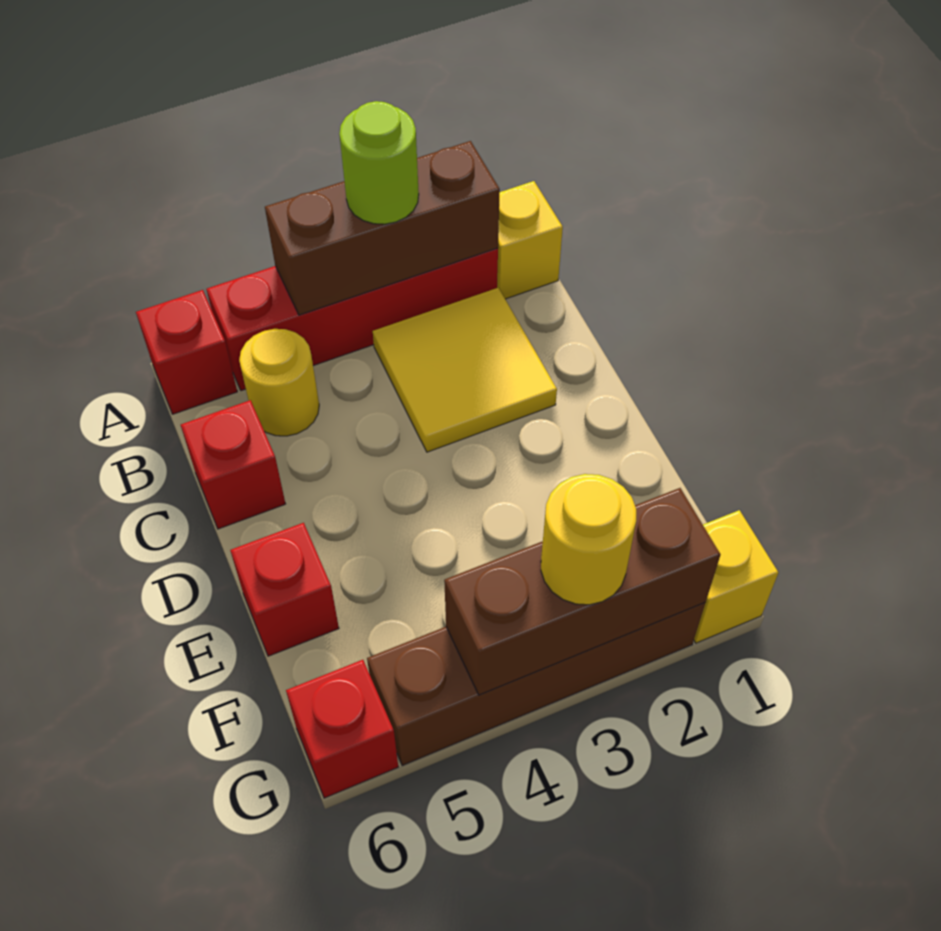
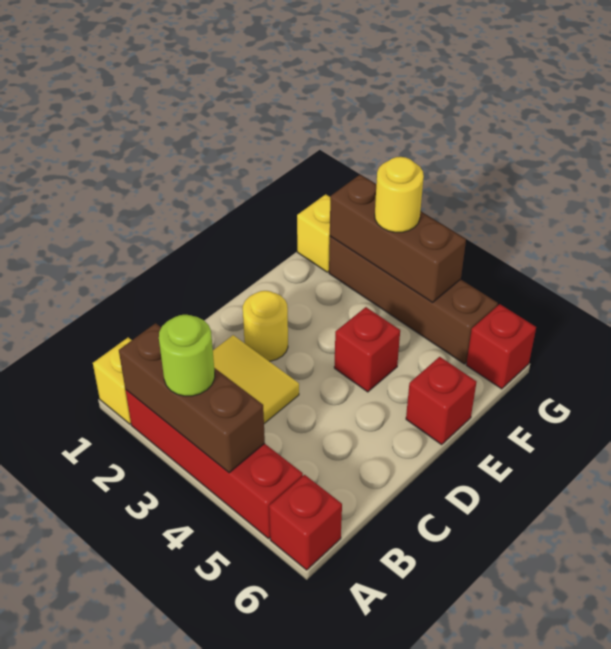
yellow 1x1 round brick [239,329,319,436] -> yellow 1x1 round brick moved to [243,291,288,361]
red 1x1 brick [181,400,285,529] -> red 1x1 brick moved to [334,307,400,392]

